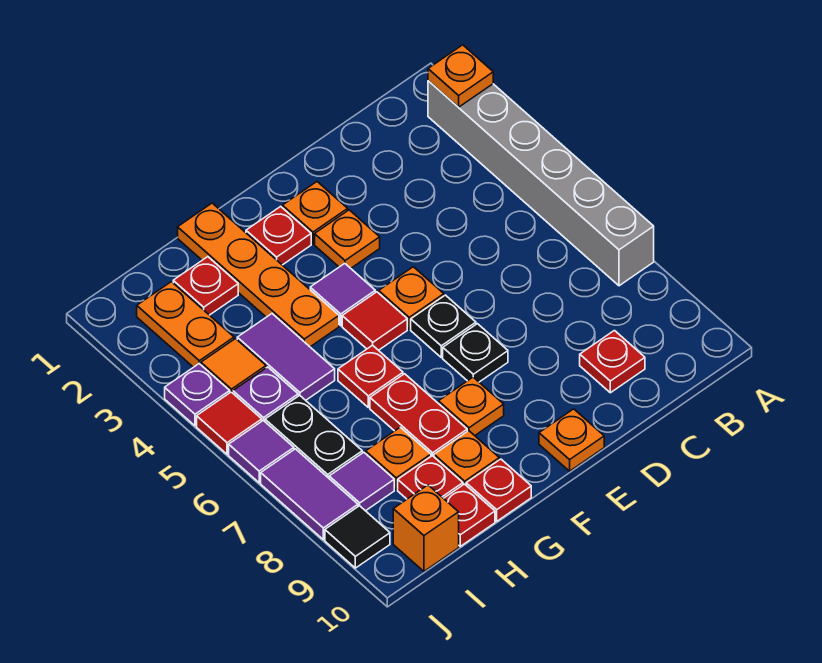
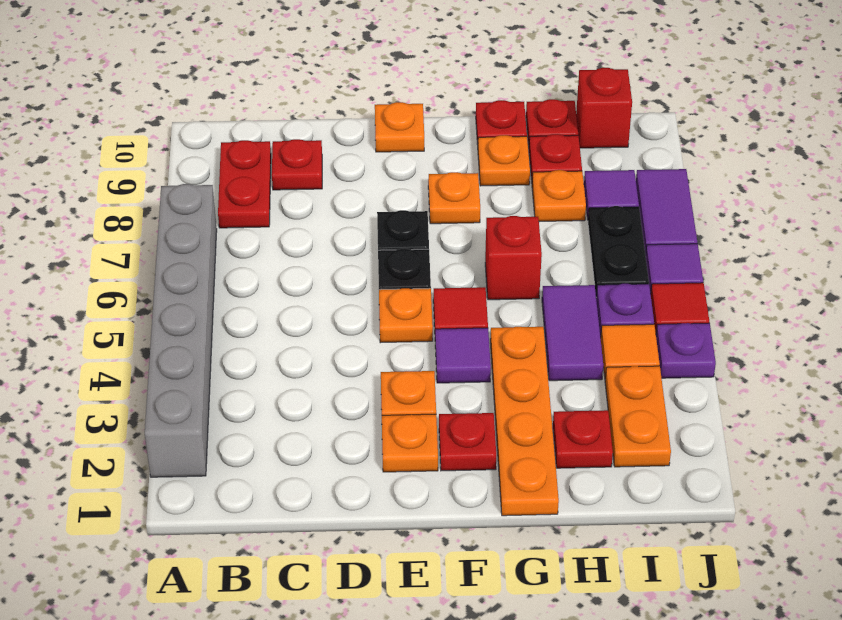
orange 1x1 plate [428,45,493,107] -> none
red 1x1 plate [338,345,403,408] -> red 1x1 brick [485,216,542,300]
red 1x2 plate [370,374,467,457] -> red 1x2 plate moved to [218,140,271,228]
orange 1x1 brick [393,485,459,571] -> red 1x1 brick [576,68,632,148]
black 1x1 tile [325,506,390,568] -> none

